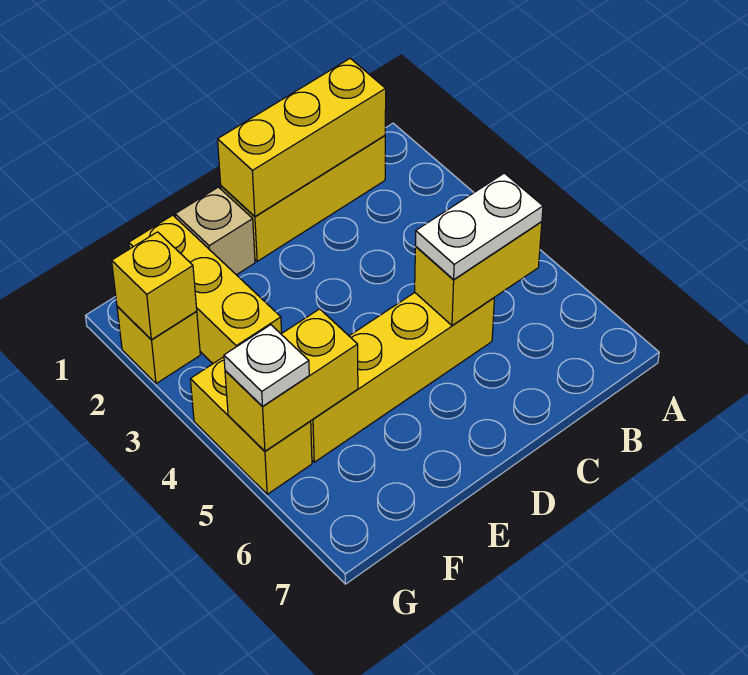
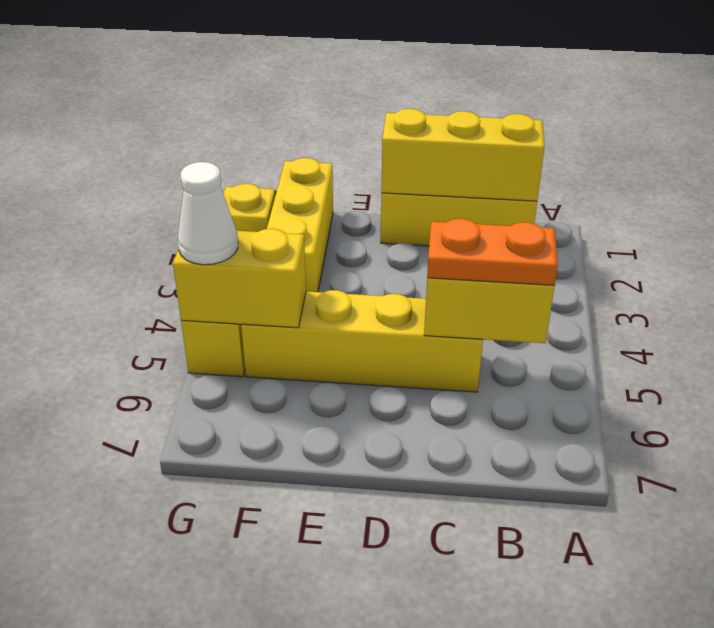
white 1x2 plate [415,173,543,279] -> orange 1x2 plate [427,219,558,285]
tan 1x1 brick [175,187,255,275] -> none
yellow 1x1 brick [112,232,197,340] -> none
white 1x1 plate [224,325,309,406] -> white 1x1 cone [178,162,238,265]

